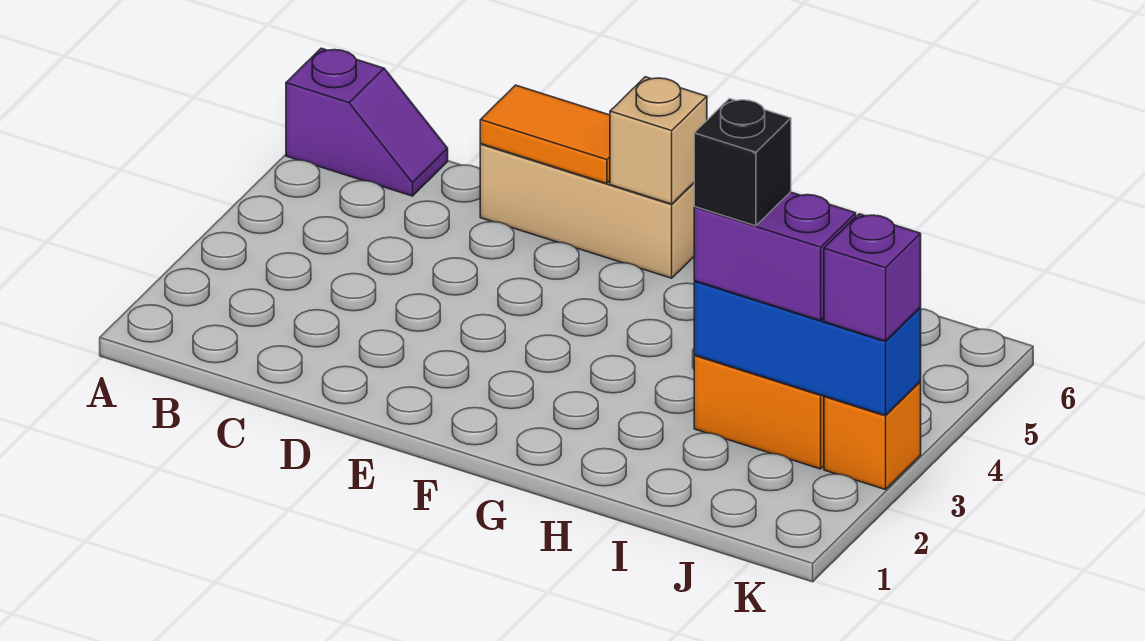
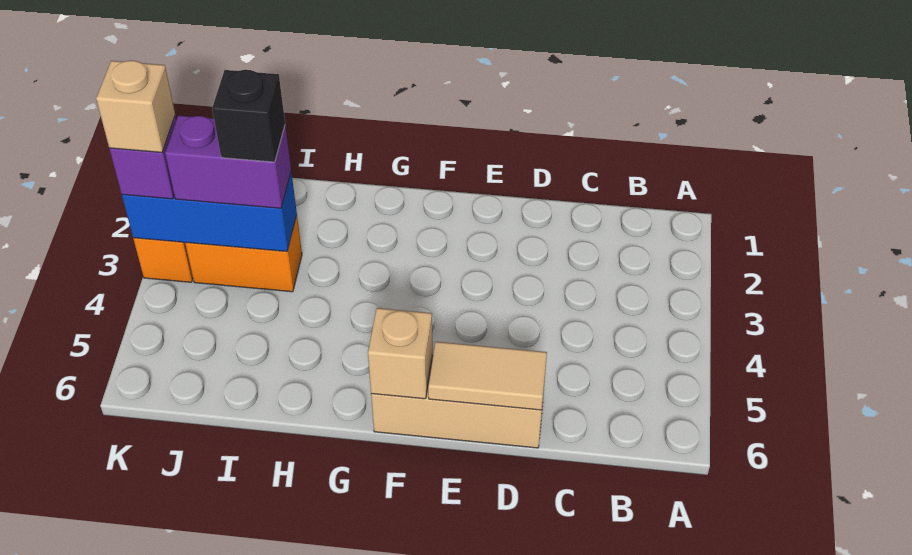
purple 1x2 slope [286,48,448,196] -> none
orange 1x2 tile [480,85,610,183] -> tan 1x2 tile [428,342,547,410]
none -> tan 1x1 brick [96,60,175,152]

